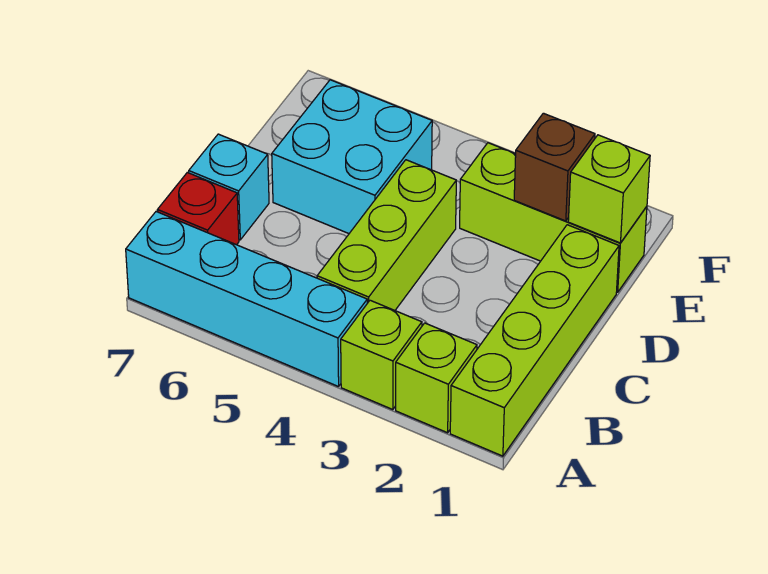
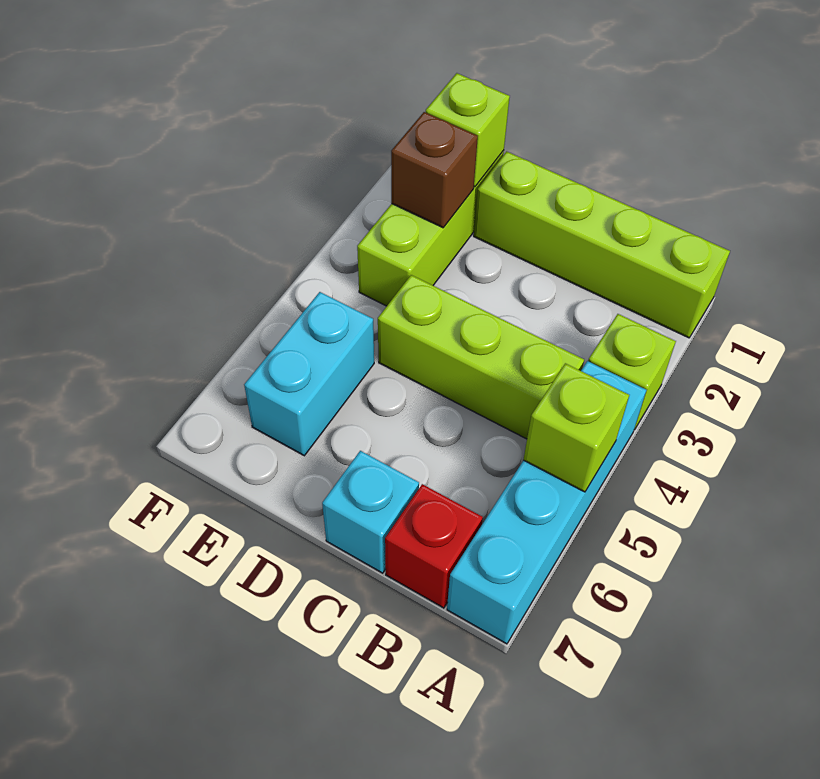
lime 1x1 brick [396,323,477,433] -> lime 1x1 brick moved to [523,363,629,492]
cyan 2x2 brick [272,80,432,234] -> cyan 1x2 brick [244,292,374,456]

